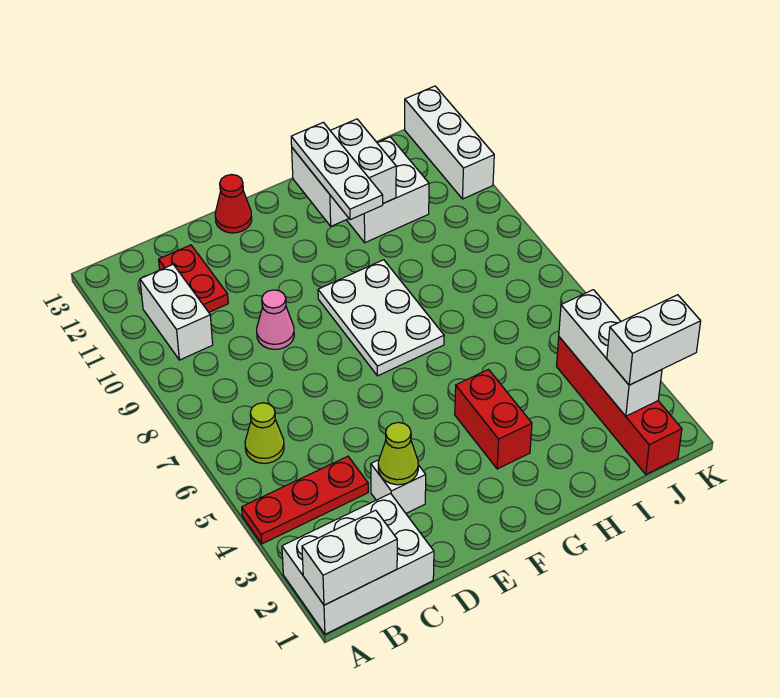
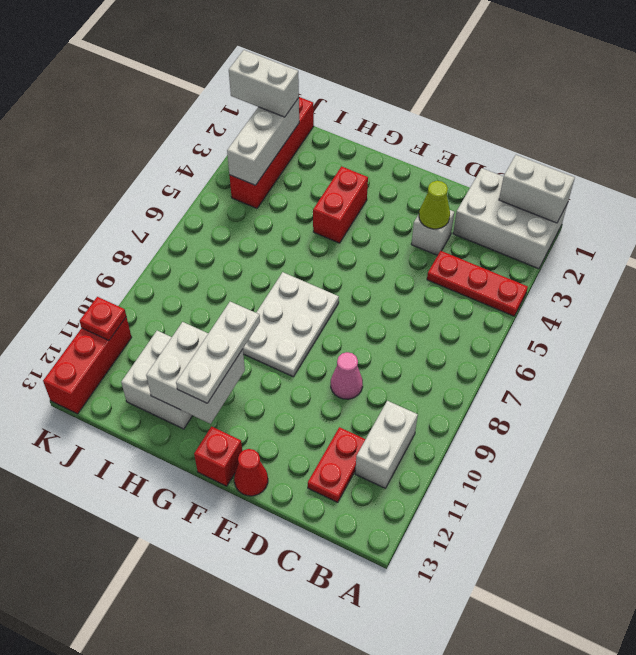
lime 1x1 cone [245,403,284,463] -> none
none -> red 1x1 brick [194,427,242,486]
white 1x3 brick [405,86,494,199] -> red 1x3 brick [43,317,132,414]
none -> red 1x1 plate [80,297,126,340]

